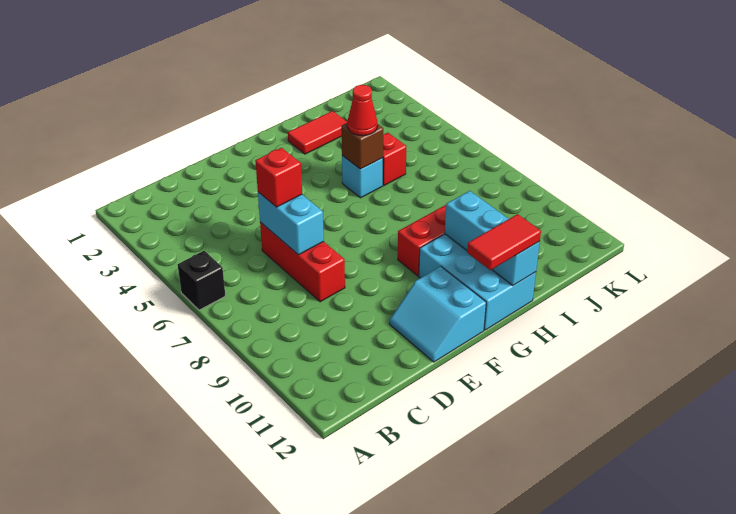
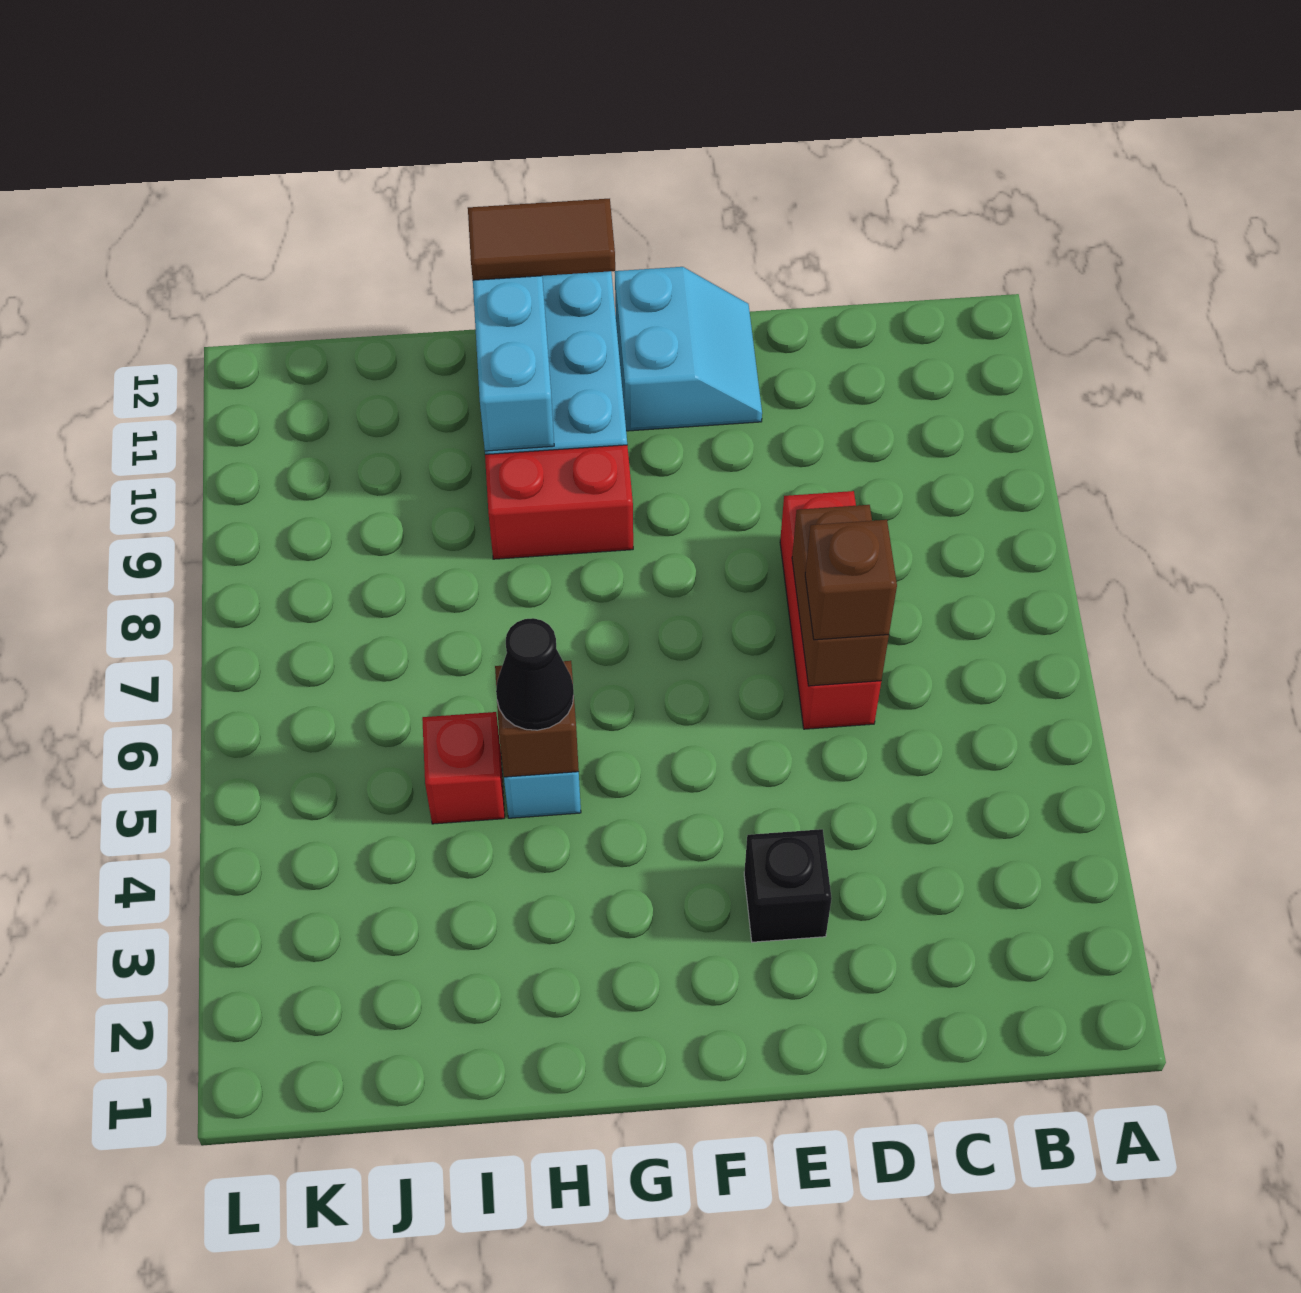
black 1x1 brick [178,251,225,310] -> black 1x1 brick moved to [744,829,832,942]
cyan 1x2 brick [258,192,324,255] -> brown 1x2 brick [792,505,889,686]
red 1x1 brick [255,148,302,207] -> brown 1x1 brick [805,520,897,640]
red 1x2 tile [467,214,541,270] -> brown 1x2 tile [468,199,615,280]
red 1x2 tile [288,111,347,154] -> none
red 1x1 cone [347,85,377,136] -> black 1x1 cone [496,618,574,730]

